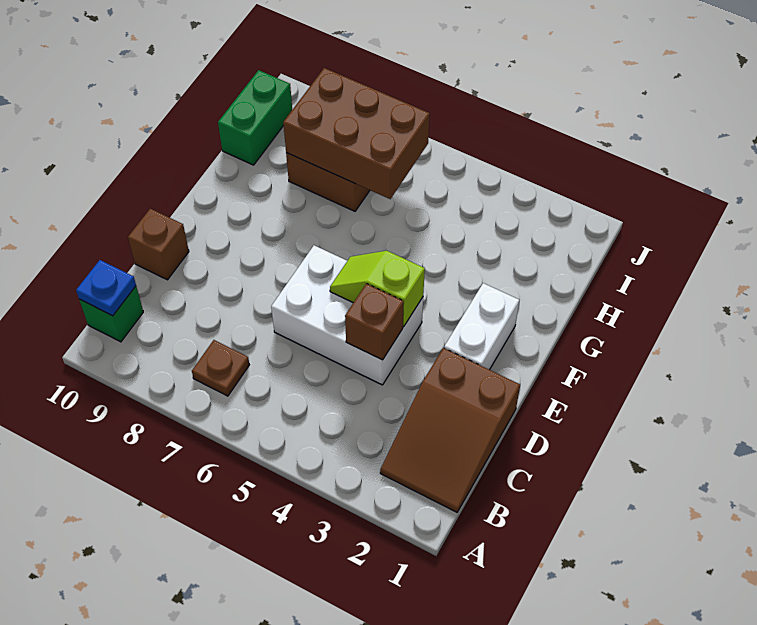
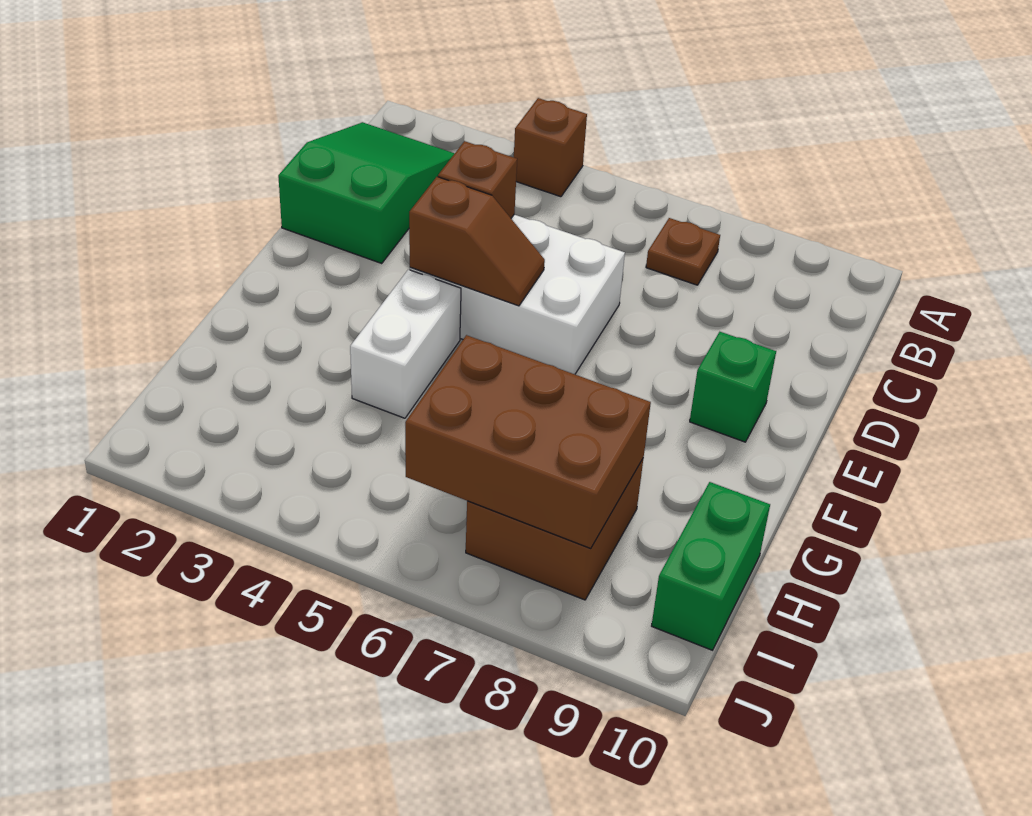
brown 2x3 slope [380,348,520,512] -> green 2x3 slope [278,122,455,263]
green 1x1 brick [79,286,143,342] -> green 1x1 brick moved to [690,332,776,442]
blue 1x1 plate [76,260,136,316] -> none
brown 1x1 brick [128,209,189,280] -> brown 1x1 brick moved to [514,98,587,197]
white 1x2 brick [444,283,519,370] -> white 1x2 brick moved to [350,270,461,418]
lime 1x2 slope [330,251,425,326] -> brown 1x2 slope [409,177,545,306]

